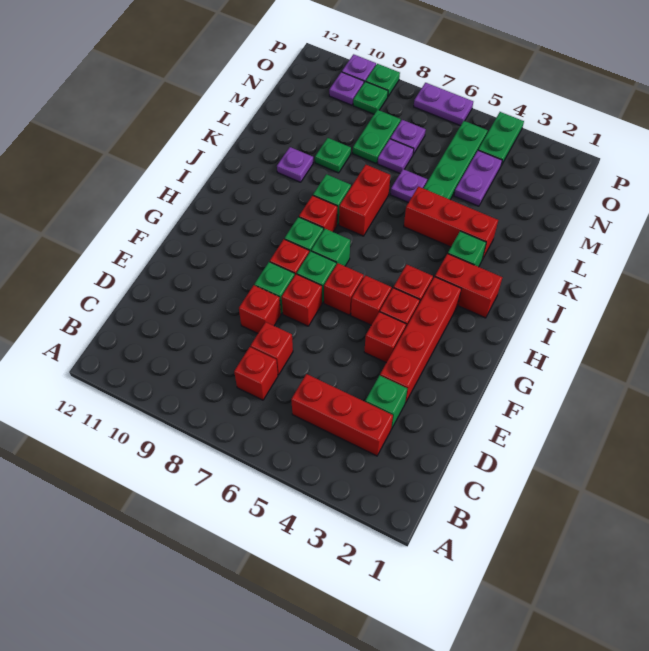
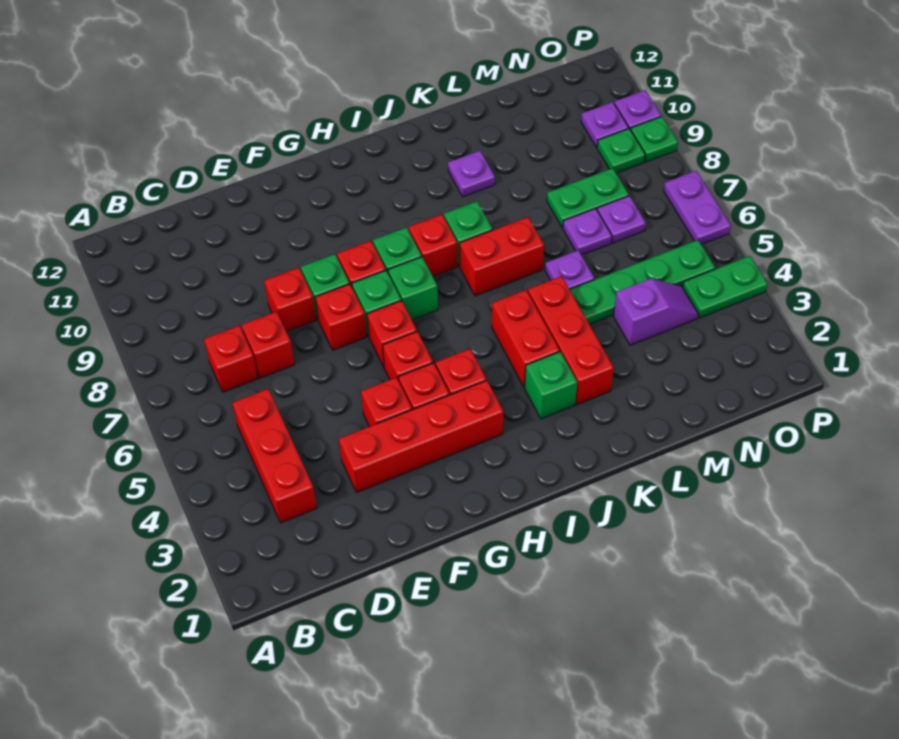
green 1x1 brick [365,375,407,429] -> none
red 1x2 brick [435,254,502,318] -> red 1x2 brick moved to [492,290,560,387]
green 1x1 plate [315,138,351,173] -> none
purple 1x2 plate [454,150,502,206] -> purple 1x2 slope [613,279,698,345]

